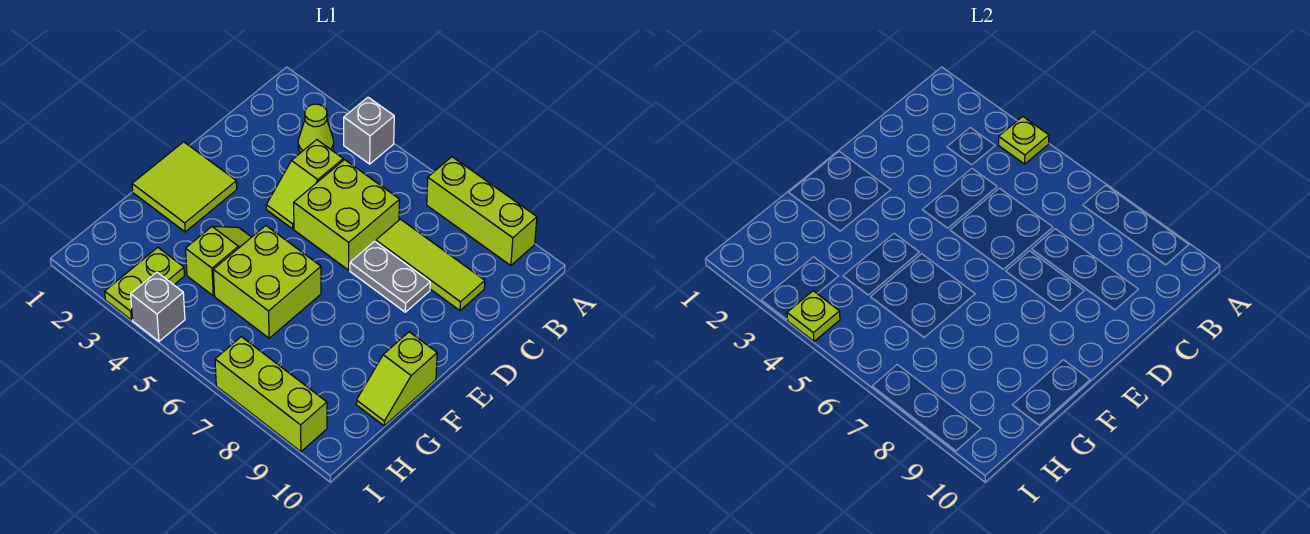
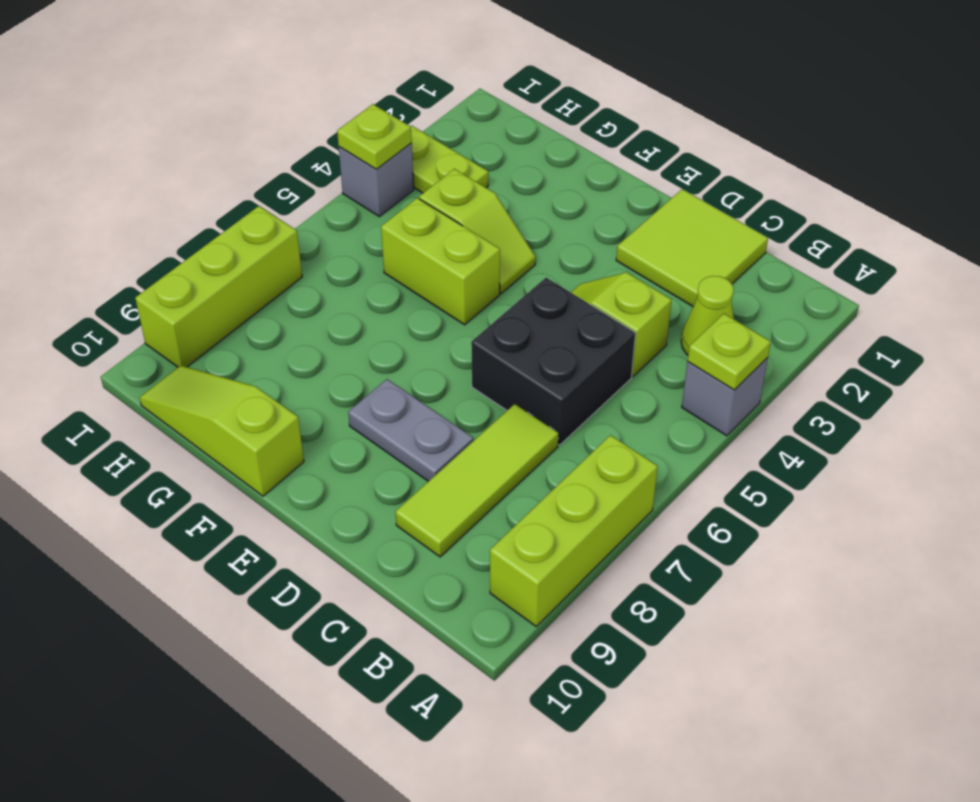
lime 2x2 brick [294,160,400,270] -> black 2x2 brick [471,278,636,445]
grey 1x2 plate [350,241,430,312] -> grey 1x2 plate turned to [348,379,473,481]
lime 2x2 tile [132,142,237,232] -> lime 2x2 tile moved to [616,189,768,306]
lime 2x2 brick [213,226,321,338] -> lime 1x2 brick [381,198,500,325]
lime 1x2 slope [356,332,437,426] -> lime 1x3 slope [140,365,304,496]

